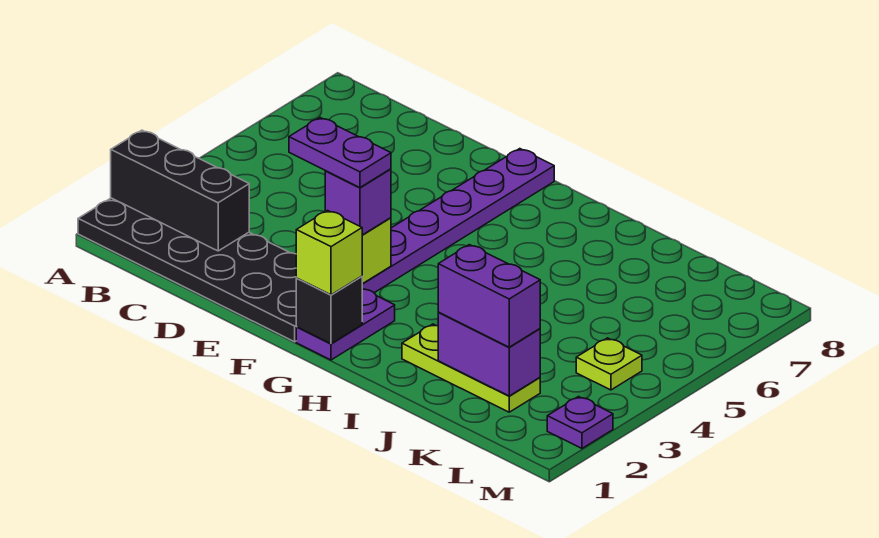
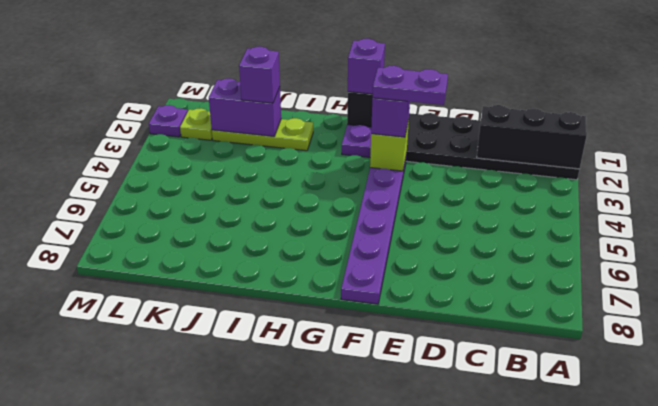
lime 1x1 brick [296,210,362,295] -> purple 1x1 brick [348,39,385,94]
purple 1x2 brick [438,245,540,347] -> purple 1x1 brick [239,47,280,103]
lime 1x1 plate [576,338,642,390] -> lime 1x1 plate moved to [180,108,212,140]

